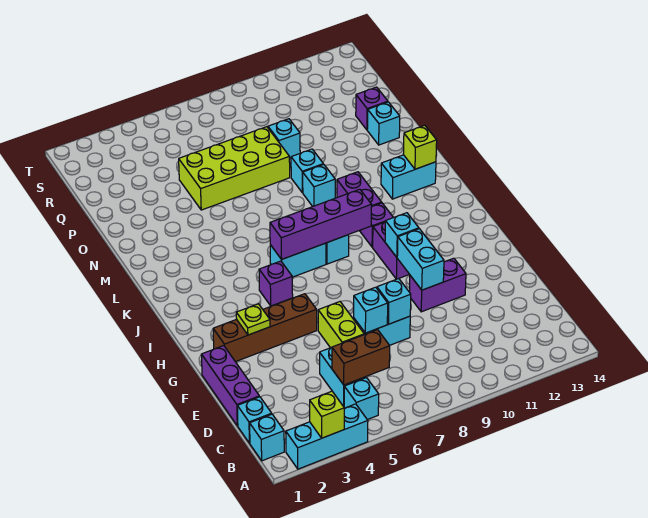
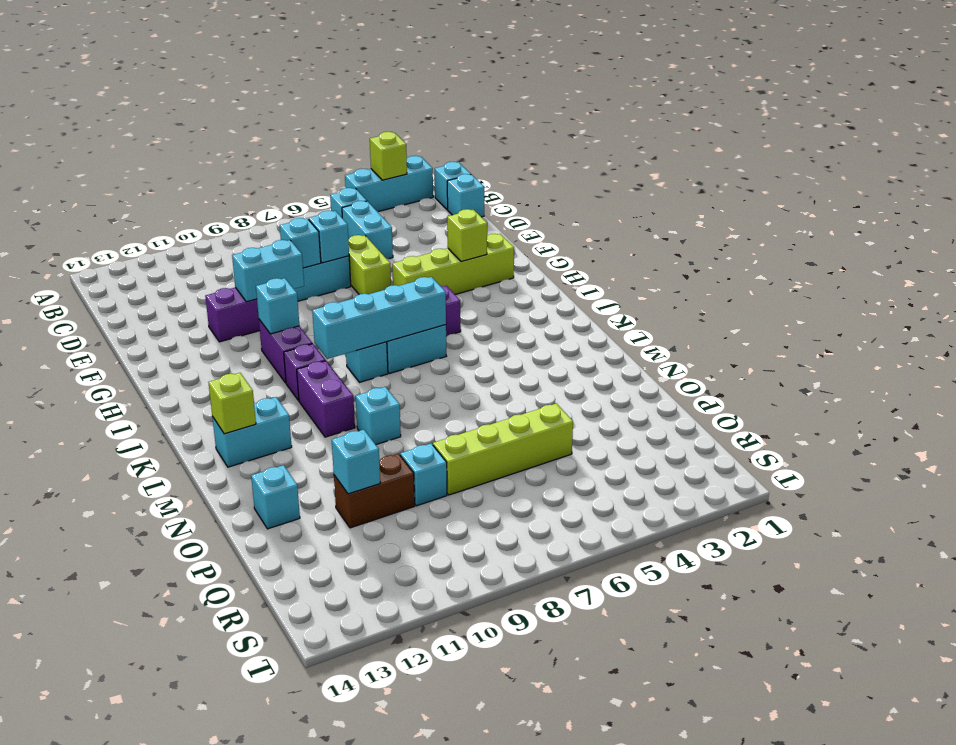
brown 1x2 brick [332,330,390,385] -> brown 1x2 brick moved to [334,454,415,528]
purple 1x3 brick [201,346,259,426] -> none
cyan 1x2 brick [397,229,444,290] -> cyan 1x2 brick turned to [232,240,304,302]
brown 1x4 brick [213,294,317,362] -> lime 1x4 brick [392,234,514,295]
lime 1x1 plate [236,304,270,335] -> lime 1x1 brick [447,209,487,262]
purple 1x4 brick [270,189,372,259] -> cyan 1x4 brick [312,277,446,359]
cyan 1x1 brick [291,149,323,193] -> cyan 1x1 brick moved to [332,430,380,494]
lime 2x4 brick [179,127,290,210] -> lime 1x4 brick [433,403,573,495]
purple 1x1 brick [356,87,388,130] -> none

